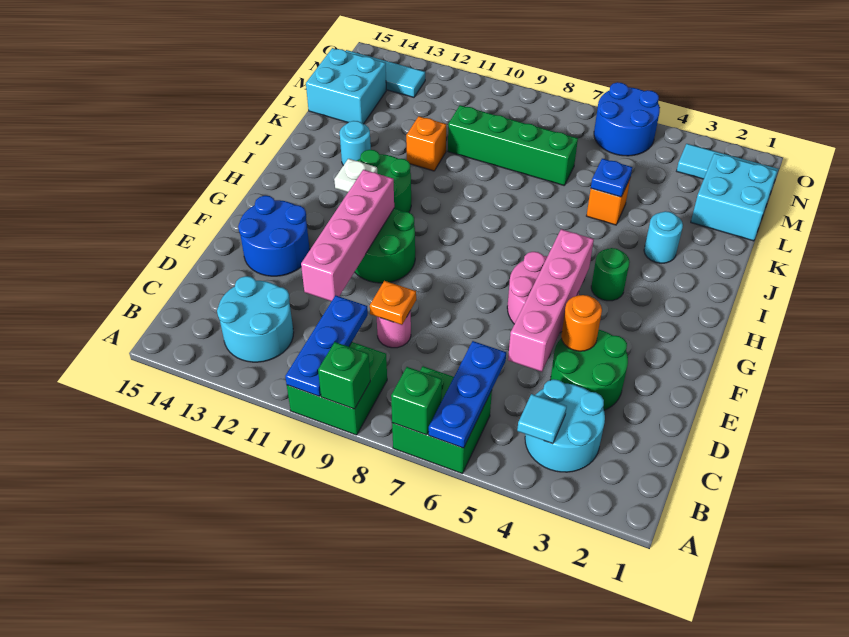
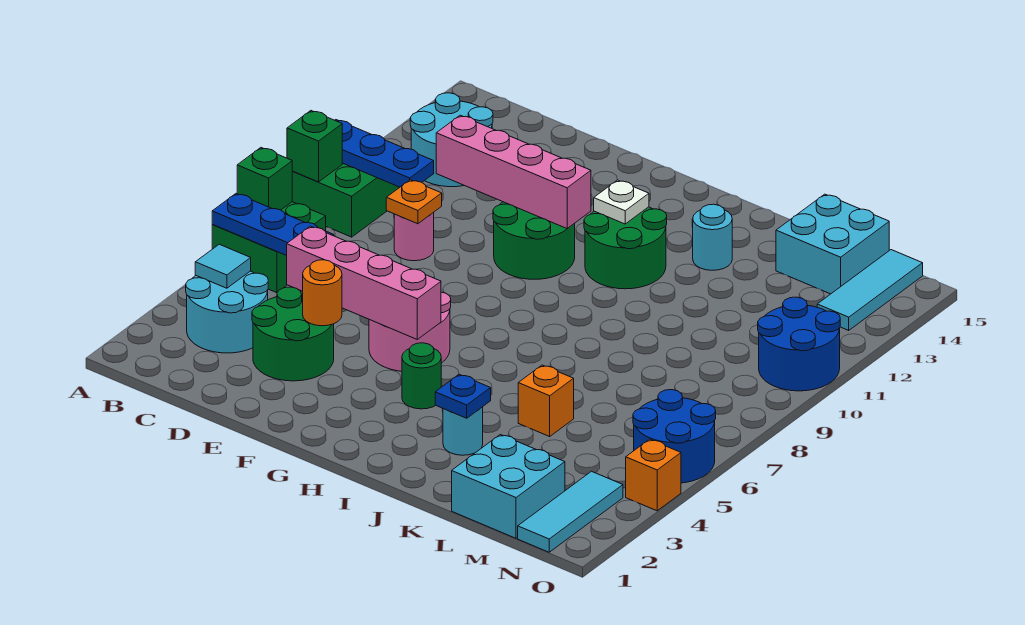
blue 2x2 round brick [238,196,310,276] -> blue 2x2 round brick moved to [758,297,840,391]
blue 1x1 plate [591,159,632,197] -> blue 1x1 plate moved to [435,374,491,418]
orange 1x1 brick [406,116,446,171] -> orange 1x1 brick moved to [626,439,681,511]
green 1x4 brick [448,105,578,185] -> none

